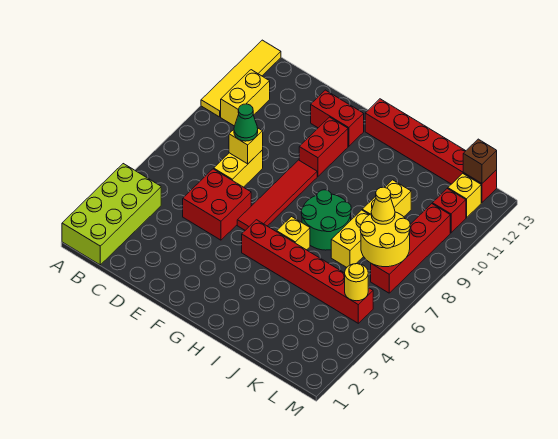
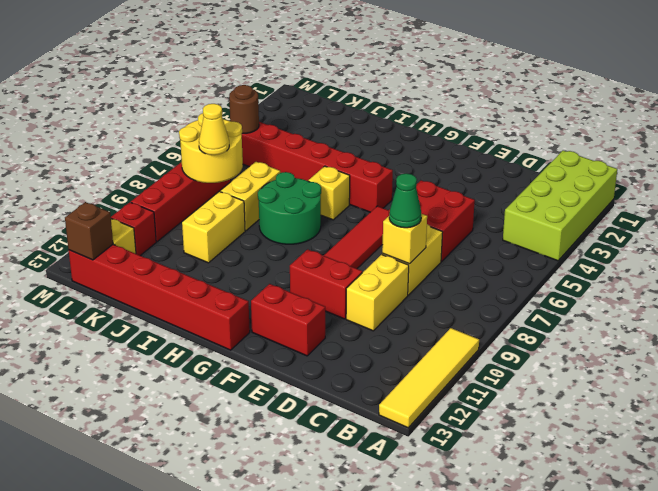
yellow 1x2 brick [221,70,270,126] -> yellow 1x2 brick moved to [346,255,409,331]
red 1x2 brick [299,117,348,176] -> red 1x2 brick turned to [290,249,362,319]
yellow 1x1 round brick [345,264,368,301] -> brown 1x1 round brick [229,85,259,133]

